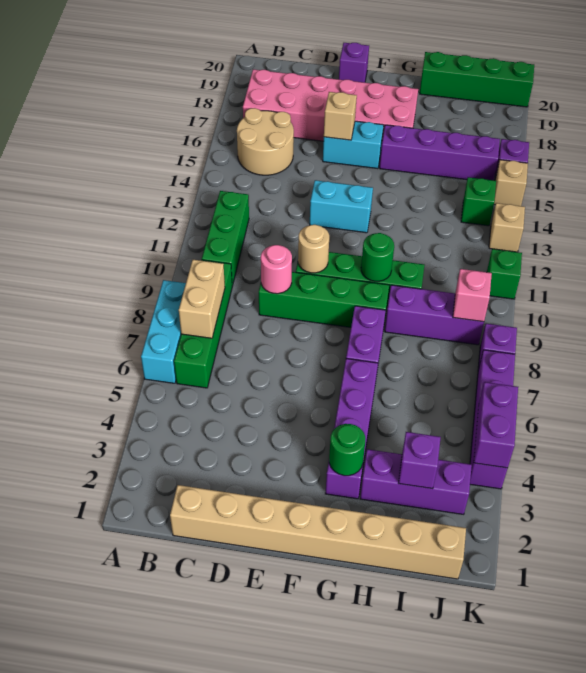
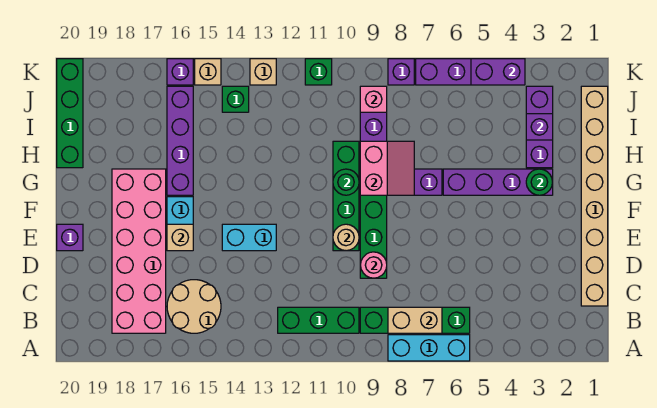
cyan 1x2 brick [310,180,373,233] -> cyan 1x2 brick turned to [222,224,276,251]
none -> pink 2x2 slope [360,141,414,195]

